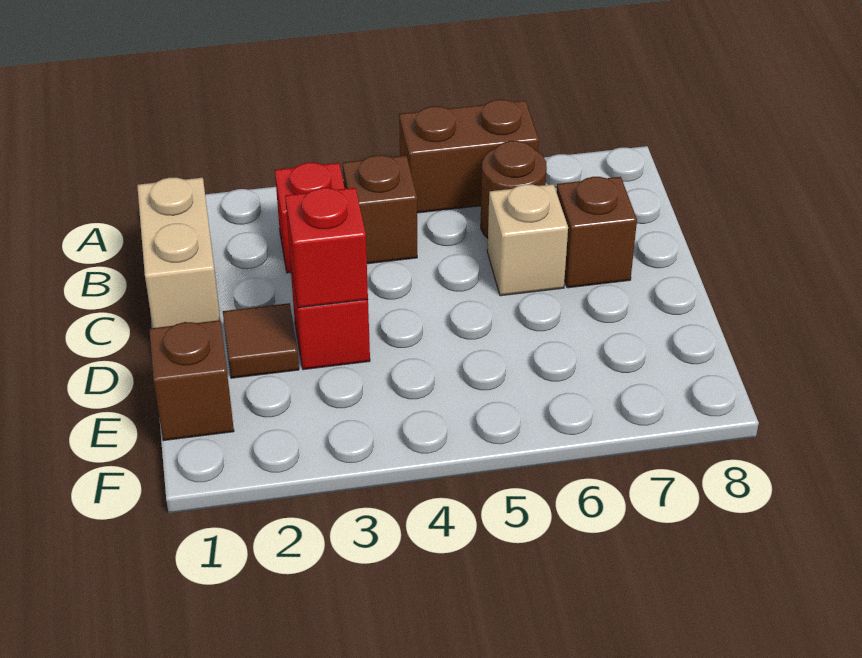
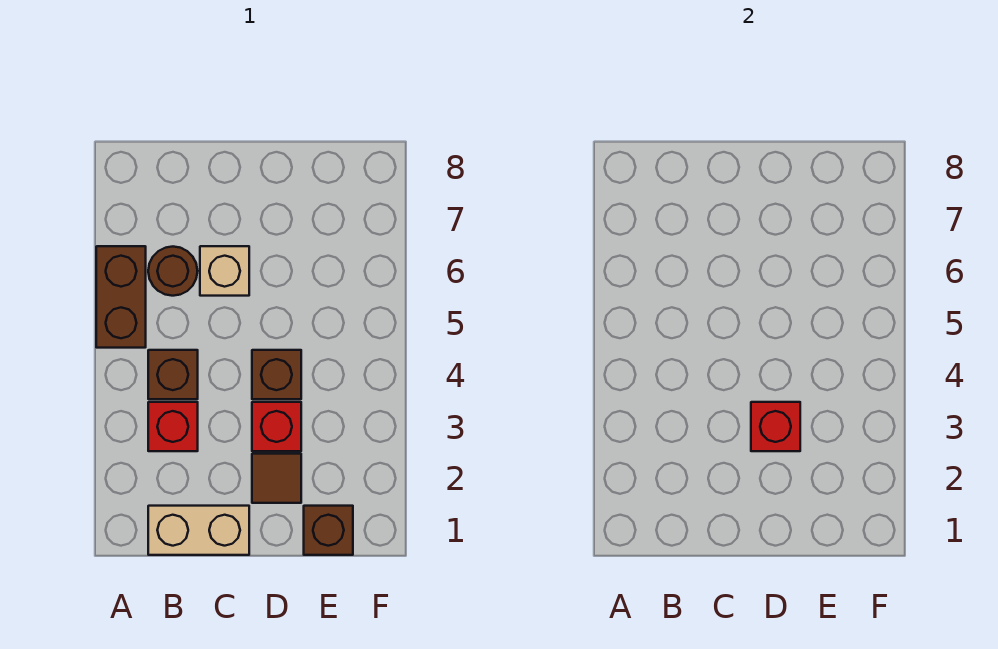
brown 1x1 brick [556,177,637,288] -> brown 1x1 brick moved to [252,350,301,399]

